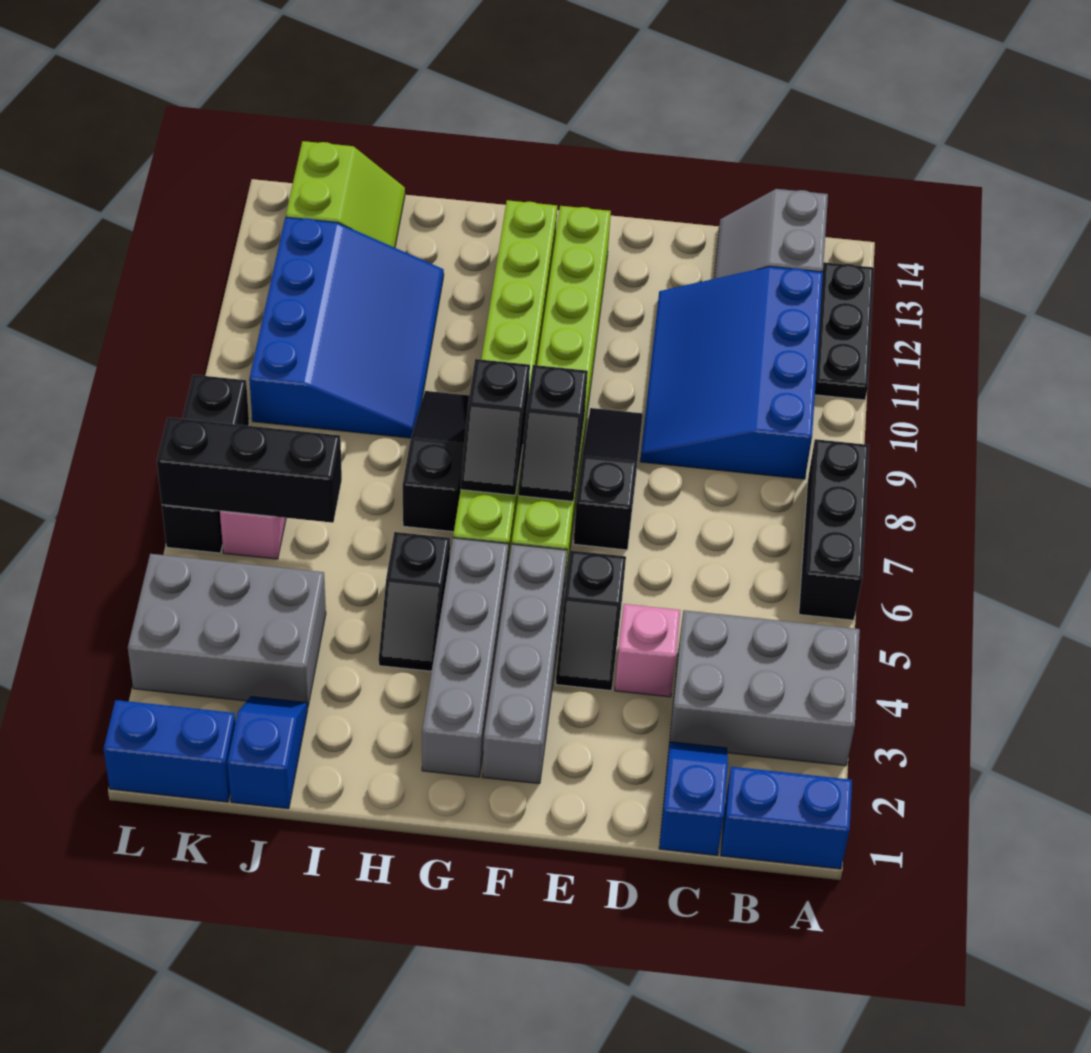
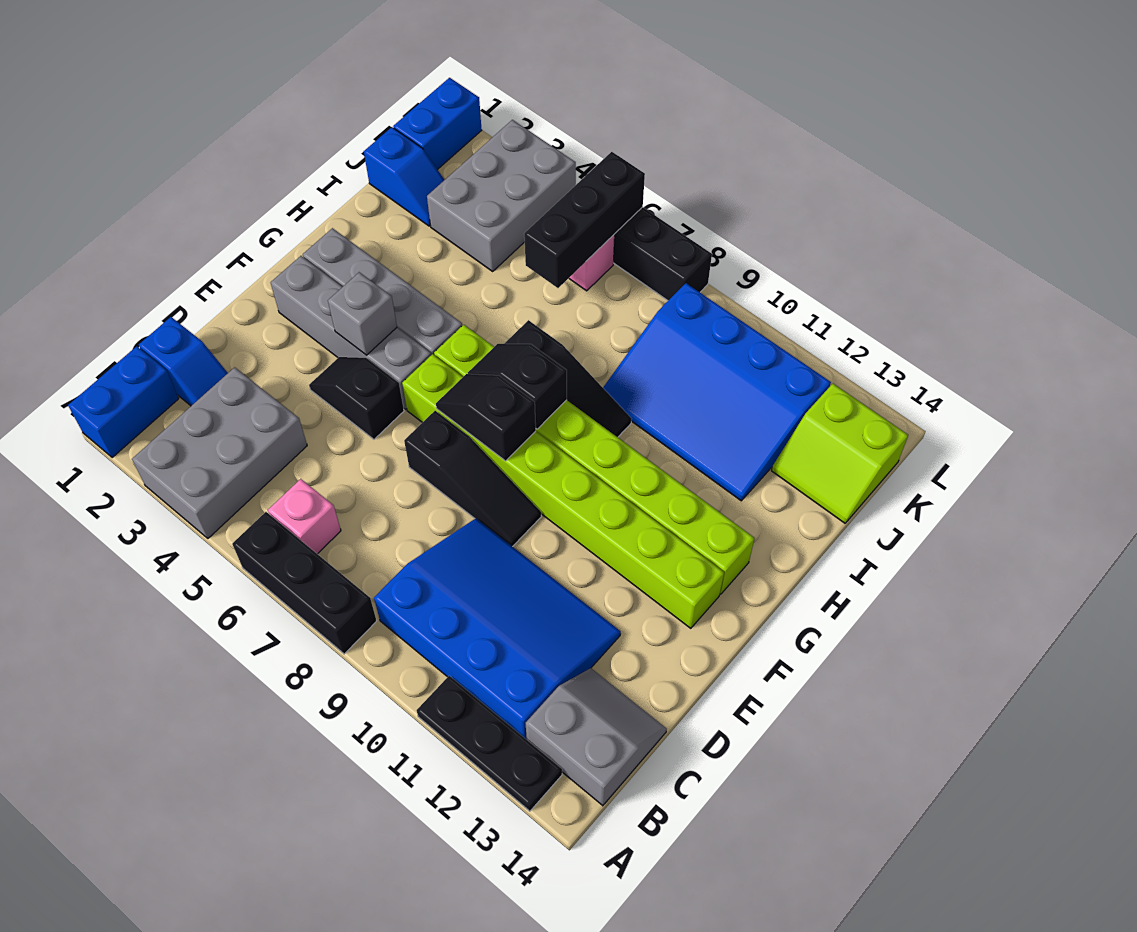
pink 1x1 brick [615,604,680,697] -> pink 1x1 brick moved to [268,479,341,554]
none -> grey 1x1 brick [328,272,397,355]
black 1x2 slope [379,532,450,671] -> none

